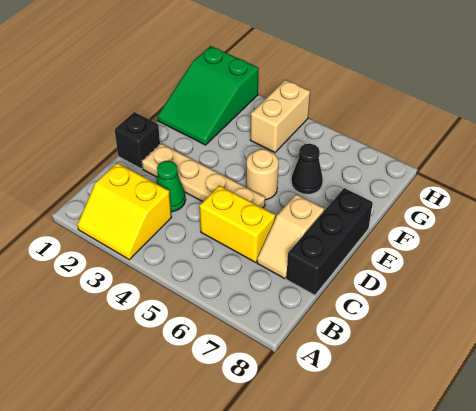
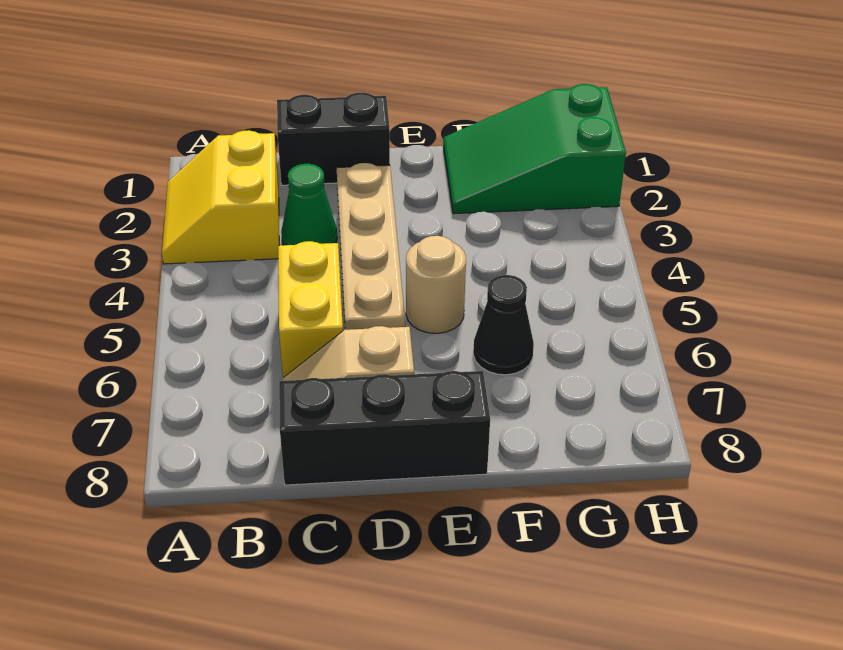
black 1x1 brick [115,112,160,169] -> black 1x2 brick [277,93,390,185]
tan 1x2 brick [250,80,310,152] -> none

